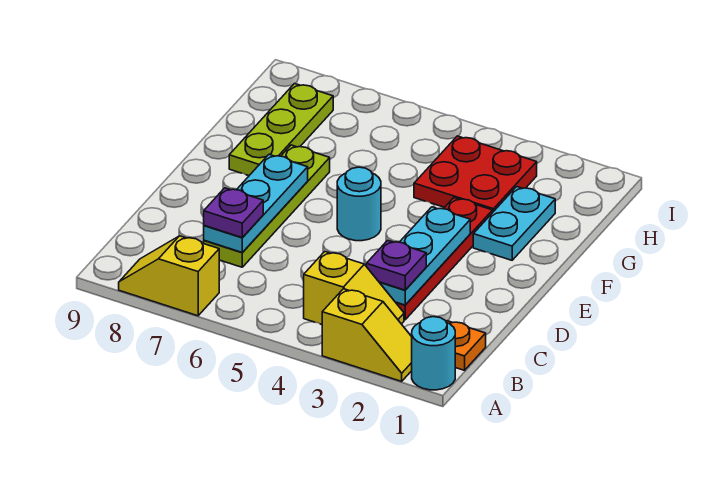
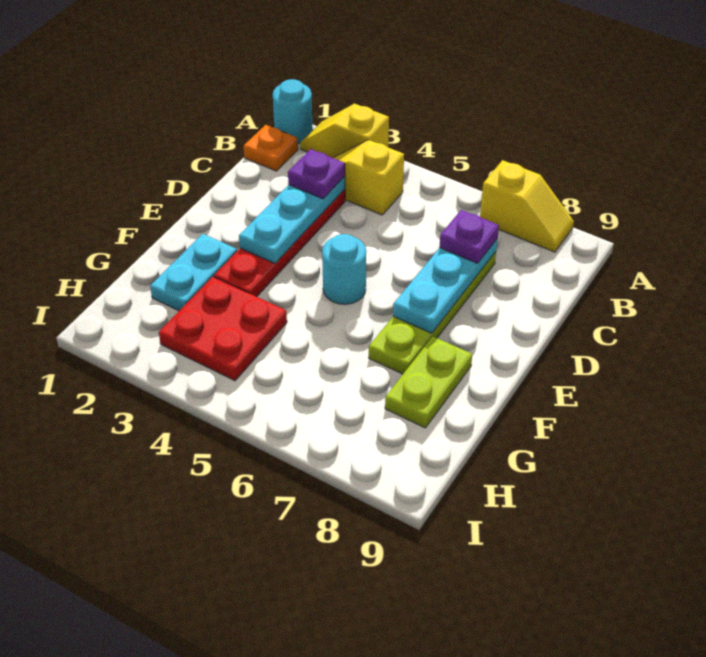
lime 1x3 plate [229,84,333,176] -> lime 1x2 plate [385,336,472,428]

